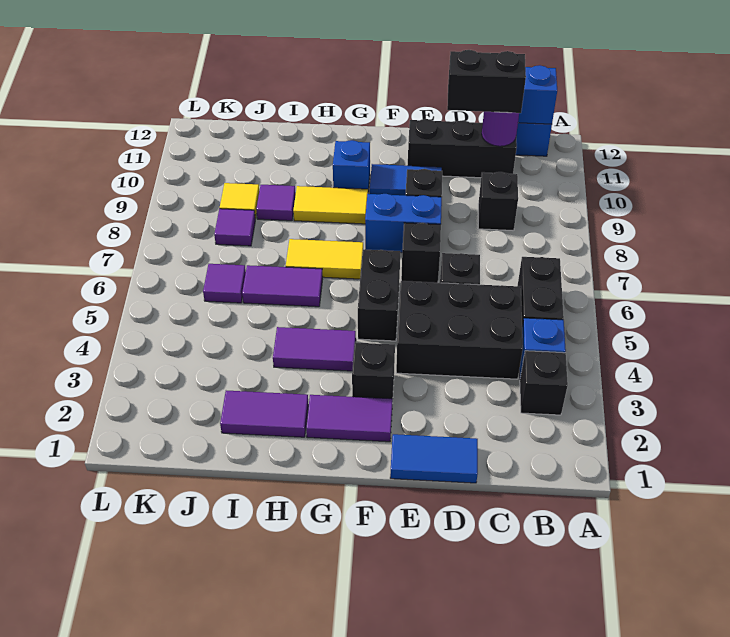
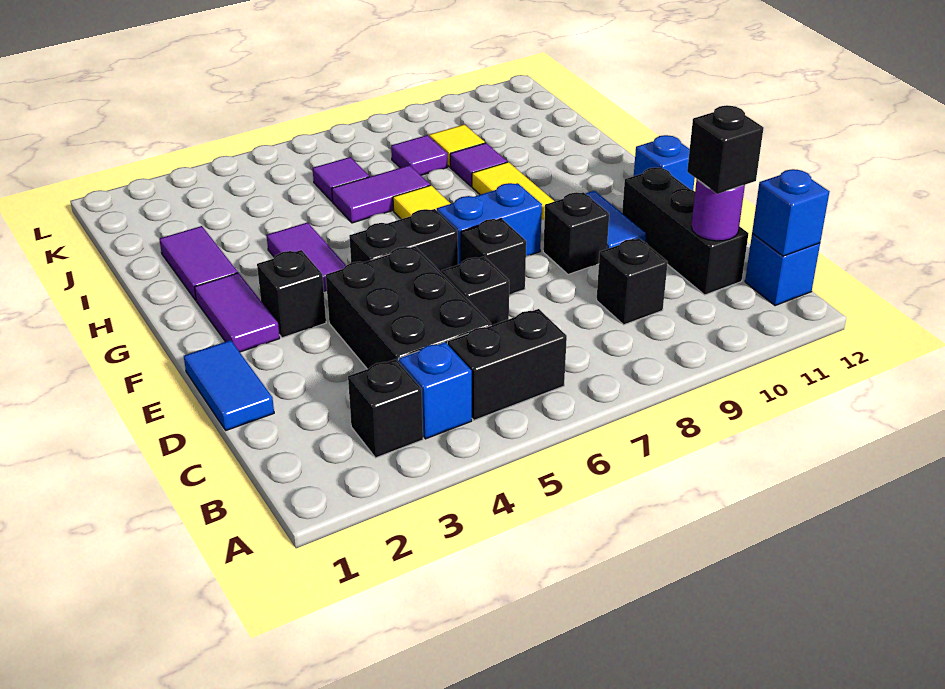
black 1x2 brick [447,50,526,113] -> black 1x1 brick [687,105,764,194]
blue 1x2 brick [365,194,442,253] -> blue 1x2 brick turned to [437,183,542,265]
blue 1x1 brick [333,140,370,192] -> blue 1x1 brick moved to [634,135,695,190]
purple 1x2 tile [242,265,323,307] -> purple 1x2 tile turned to [332,165,430,223]

